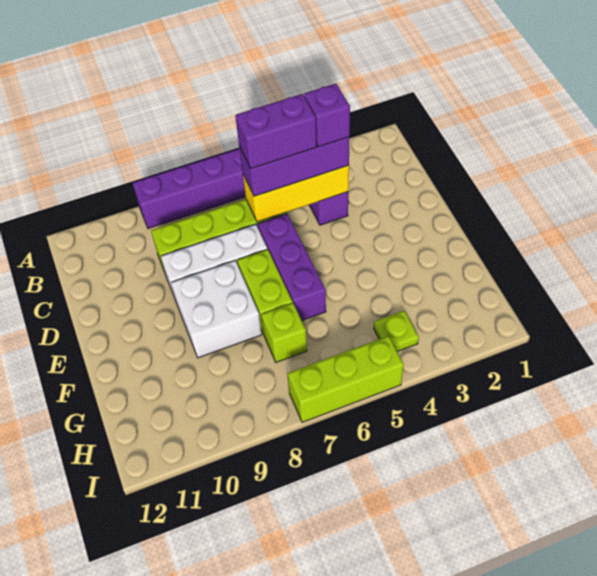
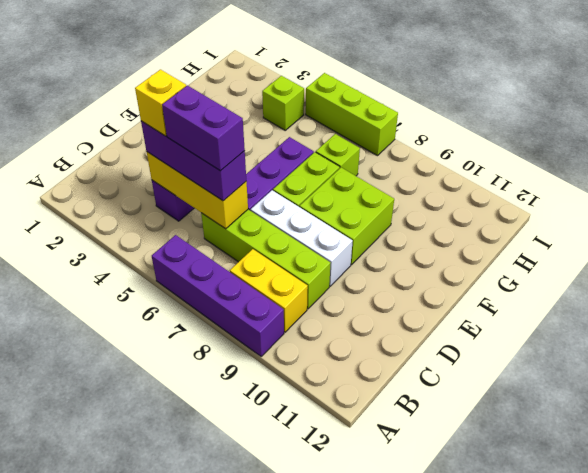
none -> yellow 1x2 brick [230,249,308,332]
purple 1x1 brick [304,84,350,147] -> yellow 1x1 brick [135,70,186,136]
white 2x2 brick [171,261,262,358] -> lime 2x2 brick [300,168,394,265]
lime 1x1 plate [374,311,419,351] -> lime 1x1 brick [262,76,304,130]

